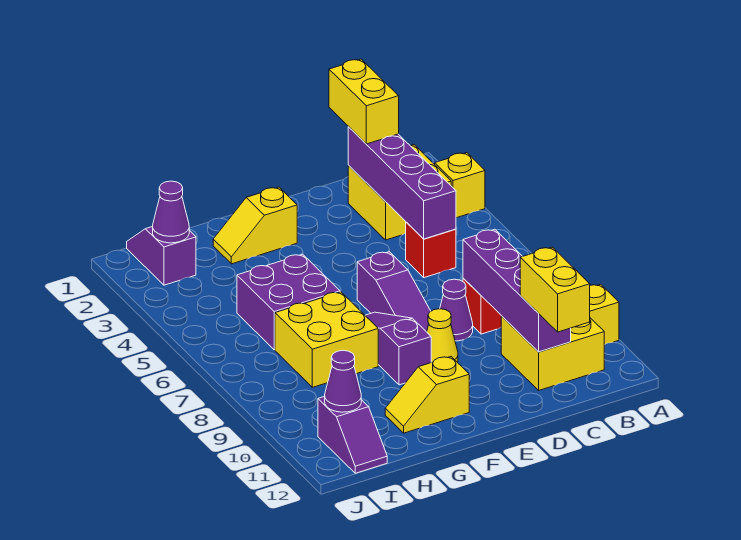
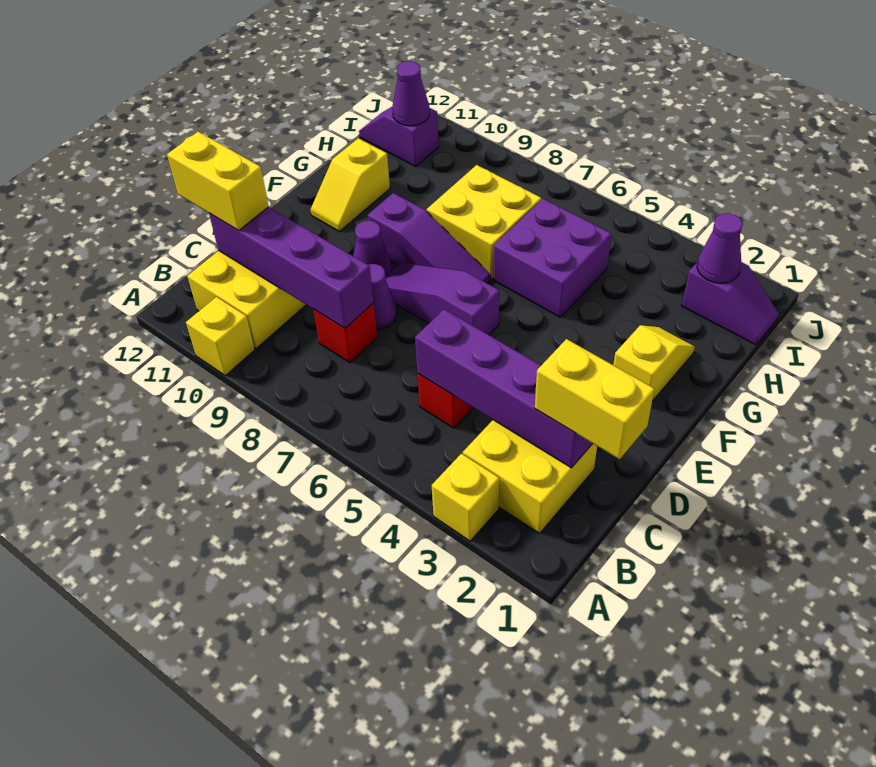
yellow 1x1 cone [427,309,458,363] -> purple 1x1 cone [353,220,392,276]
yellow 1x2 slope [385,357,469,433] -> yellow 1x2 slope turned to [311,138,390,232]

